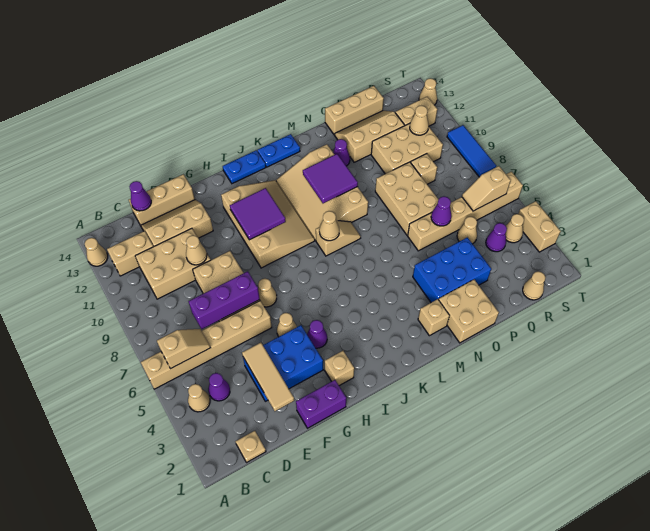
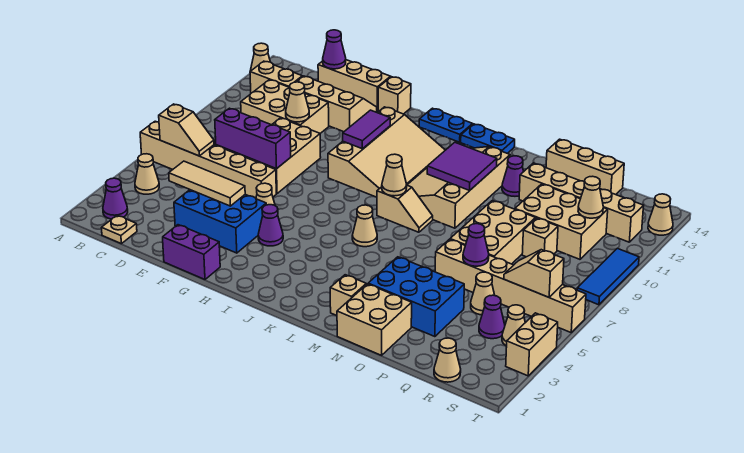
purple 1x1 cone [208,373,230,401] -> purple 1x1 cone moved to [103,178,128,219]
tan 1x3 tile [242,343,294,411] -> tan 1x3 tile turned to [169,161,245,206]
tan 1x1 cone [258,279,277,307] -> tan 1x1 cone moved to [352,205,377,247]
tan 1x1 brick [325,351,354,386] -> tan 1x1 brick moved to [378,77,411,114]
purple 2x2 tile [230,188,286,240] -> purple 1x2 tile [343,110,390,149]

